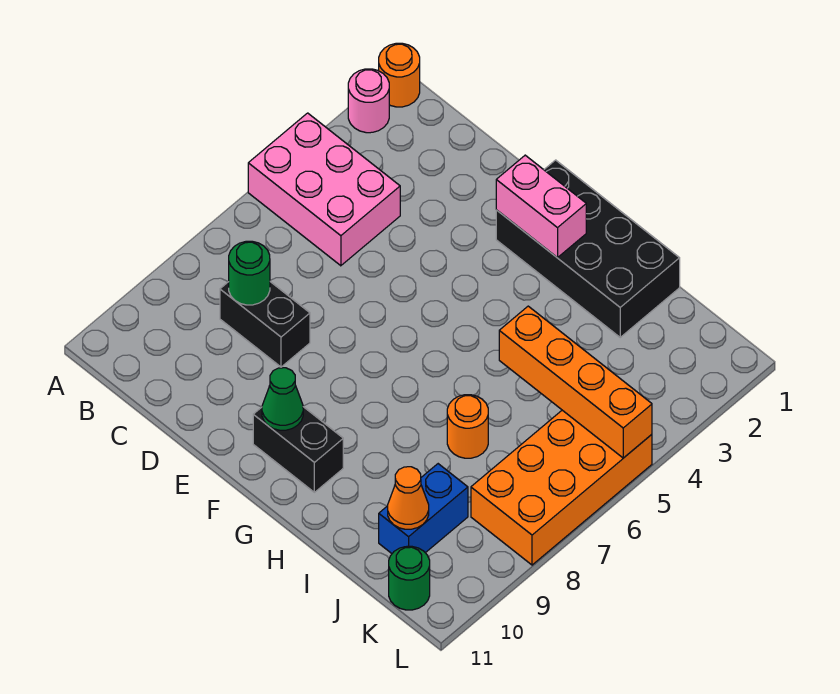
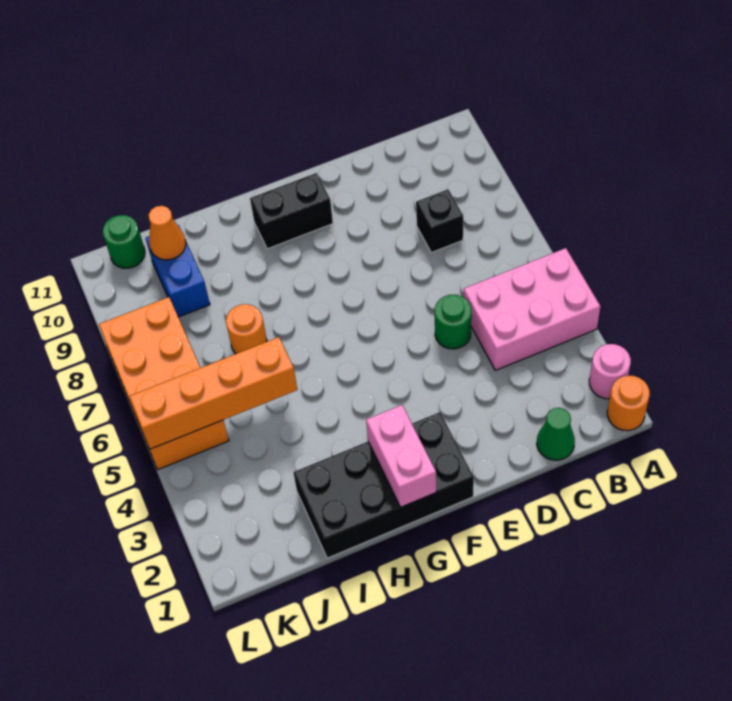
black 1x2 brick [220,282,310,367] -> black 1x1 brick [416,189,463,253]
green 1x1 round brick [229,241,270,305] -> green 1x1 round brick moved to [435,295,471,349]
pink 1x2 brick [496,155,586,258] -> pink 1x2 brick turned to [366,405,436,507]
green 1x1 cone [262,368,303,430] -> green 1x1 cone moved to [537,408,575,460]

